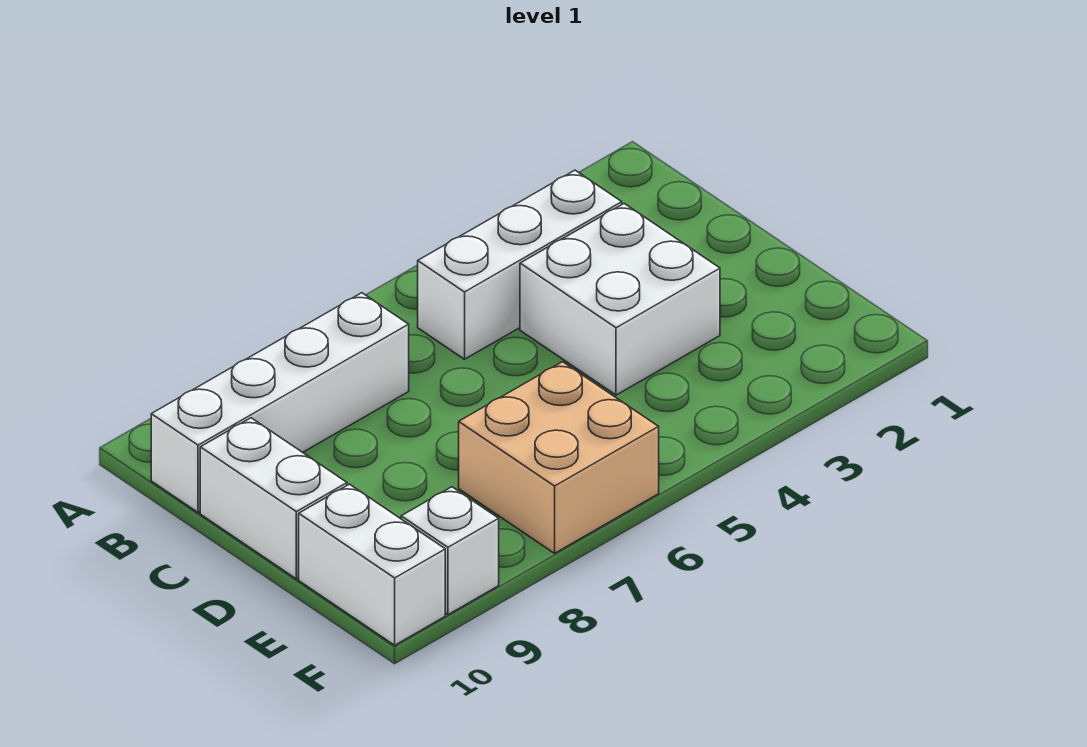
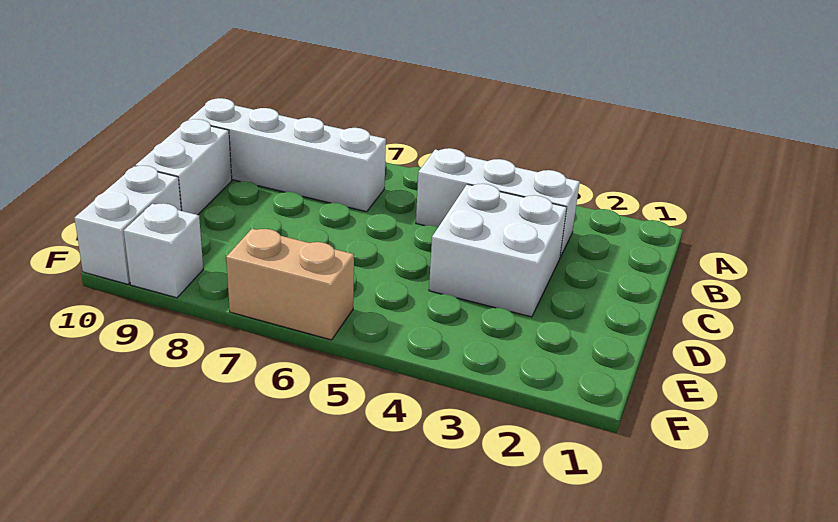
tan 2x2 brick [459,362,659,553] -> tan 1x2 brick [226,229,354,340]

